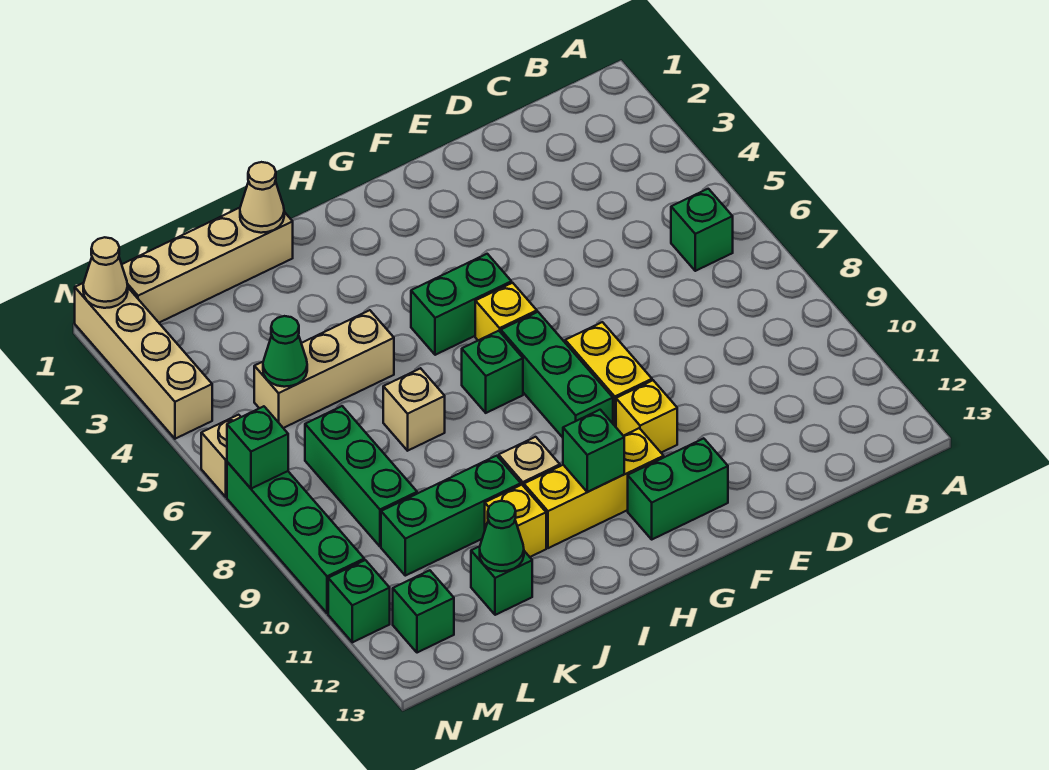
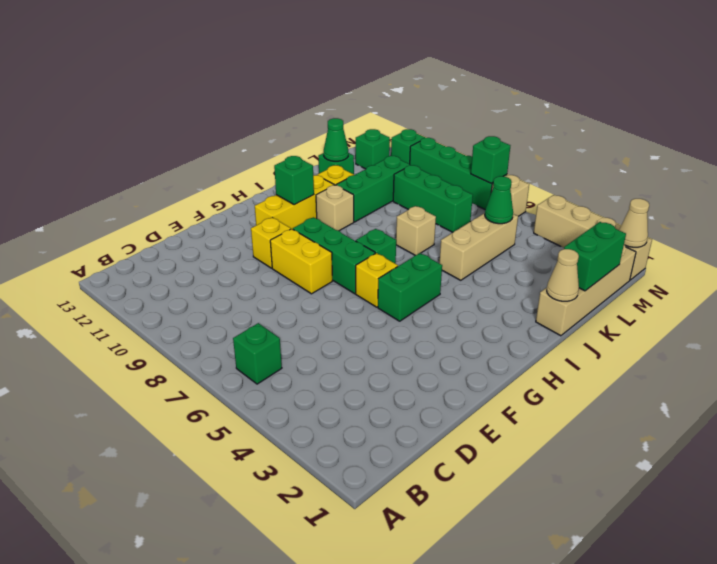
green 1x2 brick [628,438,728,539] -> green 1x2 brick moved to [564,222,626,291]

